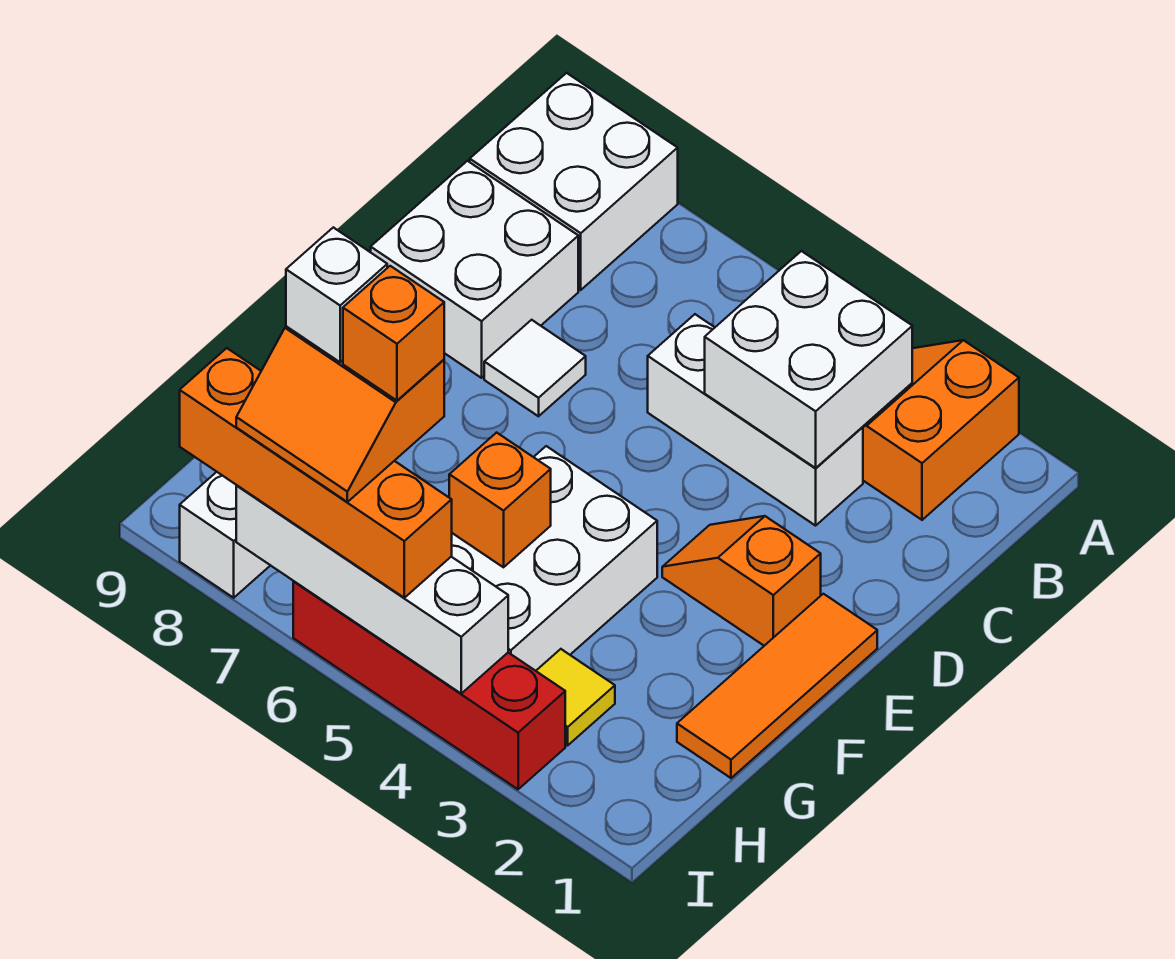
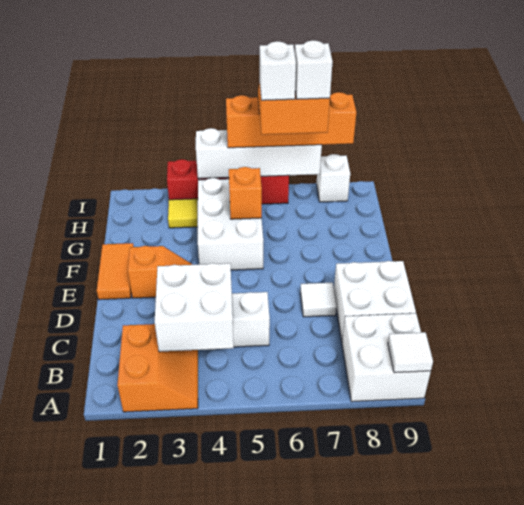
none -> white 1x1 tile [388,332,433,373]
orange 1x3 tile [677,594,877,778] -> orange 1x2 tile [97,243,134,300]
orange 1x1 brick [343,266,444,400] -> white 1x1 brick [260,41,296,100]

